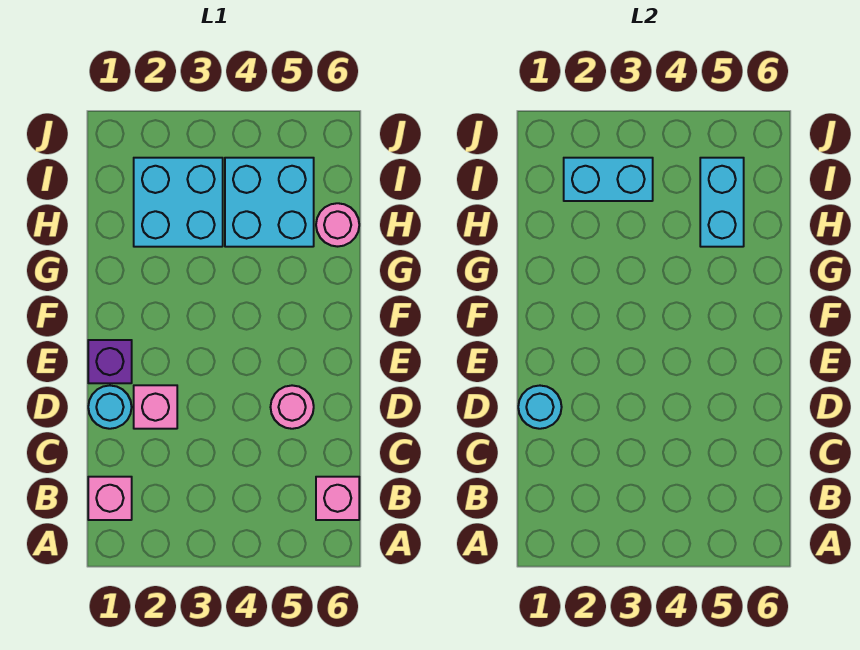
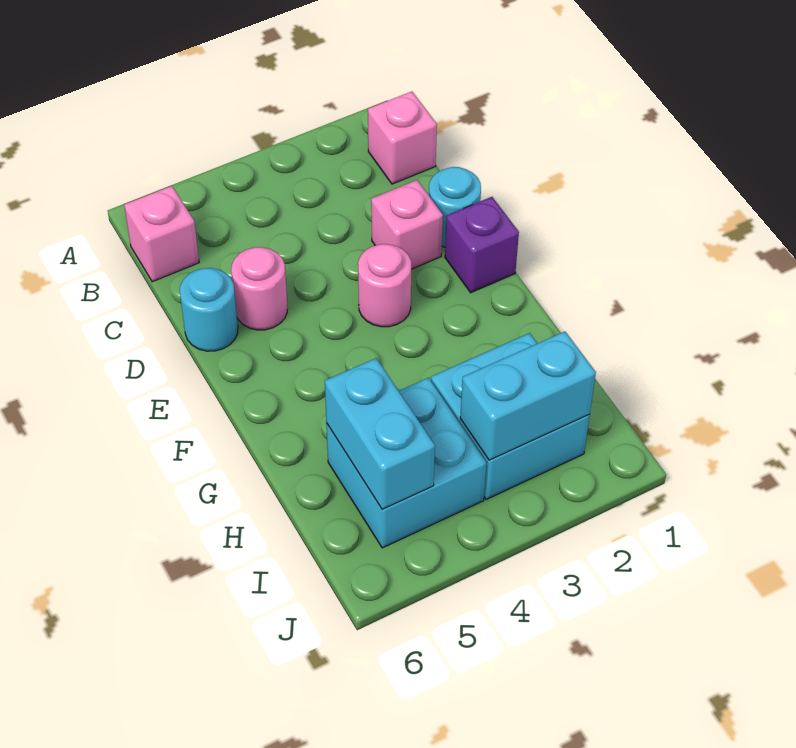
cyan 1x1 round brick [518,386,562,429] -> cyan 1x1 round brick moved to [180,268,238,351]
pink 1x1 round brick [316,203,359,247] -> pink 1x1 round brick moved to [358,244,411,327]

